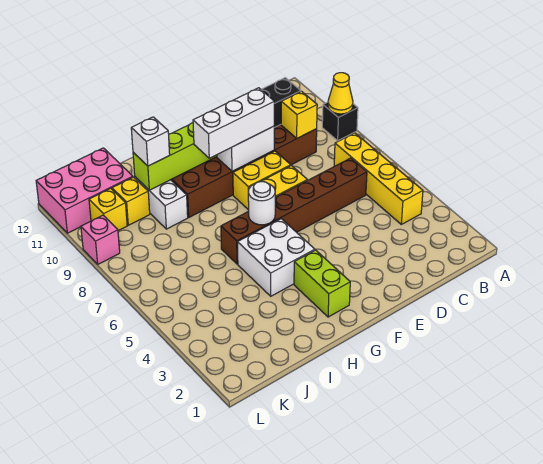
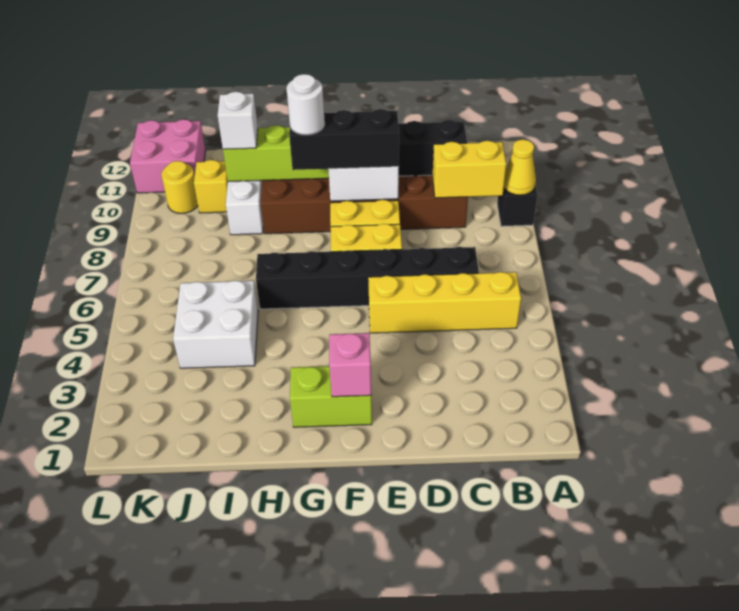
yellow 1x4 brick [334,133,423,224] -> yellow 1x4 brick turned to [368,272,521,333]
brown 1x6 brick [221,158,367,264] -> black 1x6 brick [256,247,479,309]
yellow 1x1 brick [281,91,317,138] -> yellow 1x2 brick [432,141,506,198]
white 1x3 brick [193,88,274,158] -> black 1x3 brick [289,109,399,170]
lime 1x2 brick [294,250,350,317] -> lime 1x2 brick turned to [290,366,372,427]
white 2x2 brick [238,219,315,296] -> white 2x2 brick moved to [173,281,258,368]
white 1x1 round brick [248,182,275,225] -> white 1x1 round brick moved to [286,74,325,135]
pink 2x3 brick [36,148,133,233] -> pink 2x2 brick [130,119,206,193]
yellow 1x1 brick [89,188,127,231] -> yellow 1x1 round brick [161,161,198,213]
pink 1x1 brick [81,215,120,264] -> pink 1x1 brick moved to [329,333,371,397]

